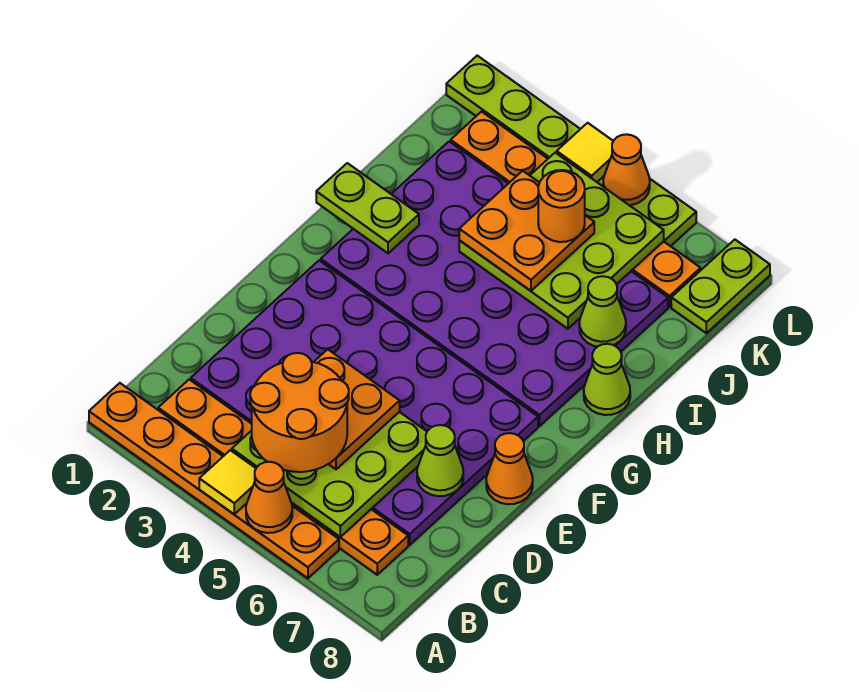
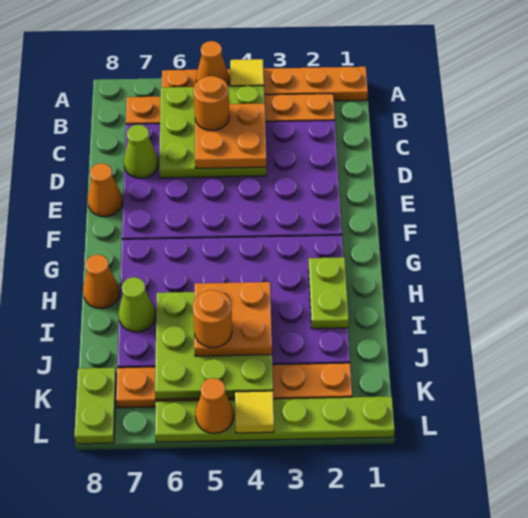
orange 2x2 round brick [250,353,349,472] -> orange 1x1 round brick [194,76,229,131]
lime 1x2 plate [316,163,419,253] -> lime 1x2 plate turned to [309,257,349,329]
lime 1x1 cone [584,344,630,415] -> orange 1x1 cone [83,254,119,308]

